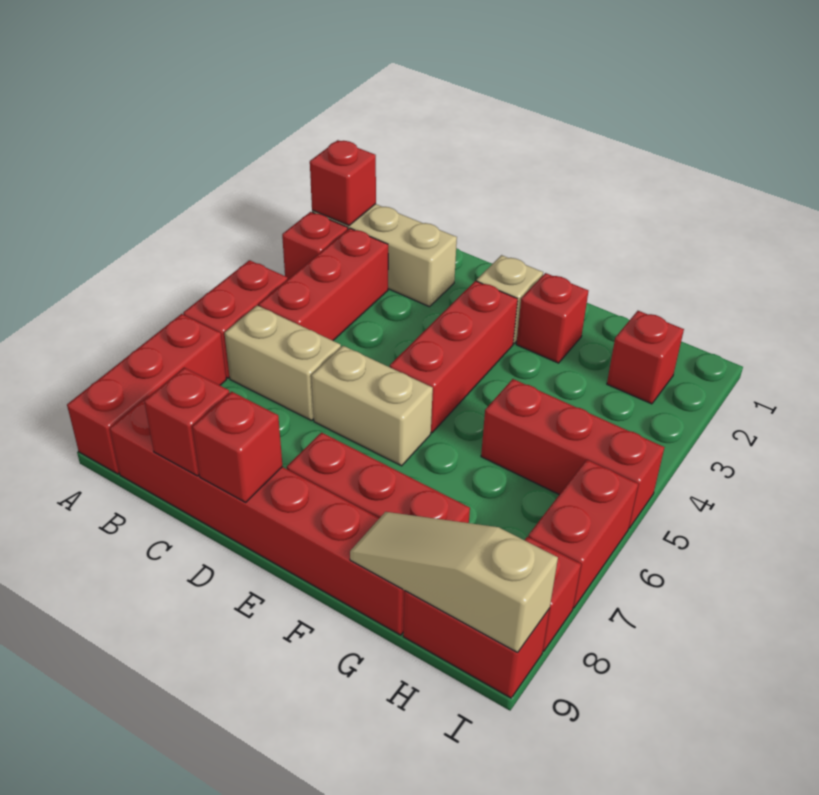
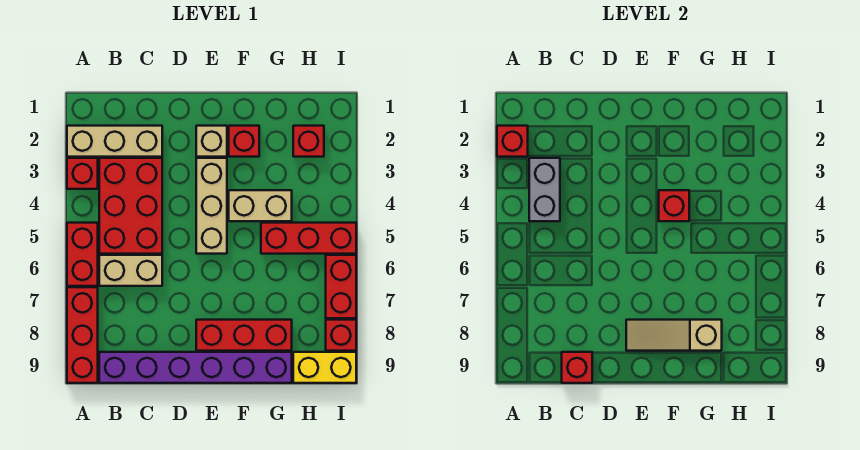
red 1x3 brick [259,228,388,341] -> red 2x3 brick [99,158,162,254]
none -> grey 1x2 brick [529,158,560,221]
red 1x6 brick [110,396,405,635] -> purple 1x6 brick [99,352,292,383]
tan 1x2 brick [311,346,433,466] -> tan 1x2 brick moved to [229,190,292,221]
red 1x1 brick [192,392,283,502] -> red 1x1 brick moved to [659,190,689,221]
red 1x3 brick [390,281,518,433] -> tan 1x3 brick [196,158,227,254]
tan 1x3 slope [350,512,558,652] -> tan 1x3 slope moved to [626,320,722,351]
red 1x2 brick [403,591,549,698] -> yellow 1x2 brick [293,352,356,383]

